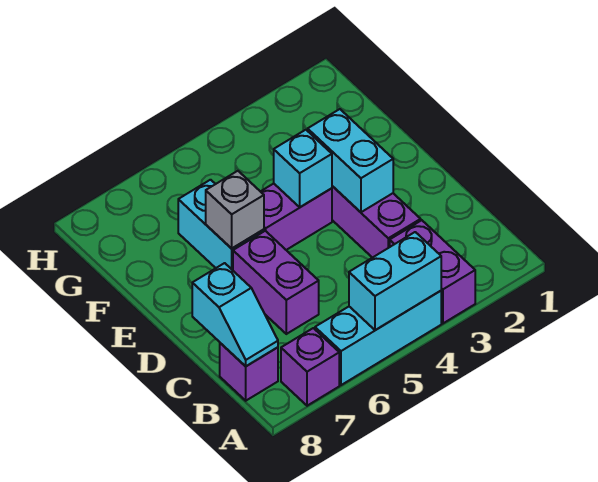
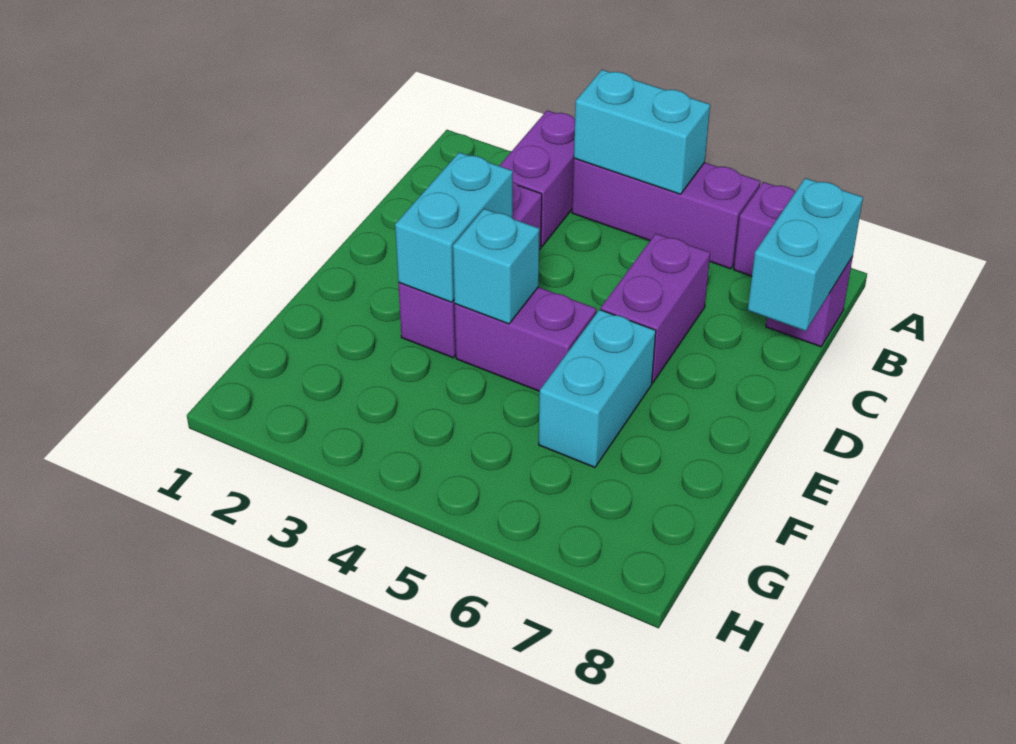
cyan 1x3 brick [315,291,441,385] -> purple 1x3 brick [572,158,760,269]
cyan 1x2 slope [192,263,278,366] -> cyan 1x2 brick [748,178,863,331]
grey 1x1 brick [206,171,264,249] -> none

